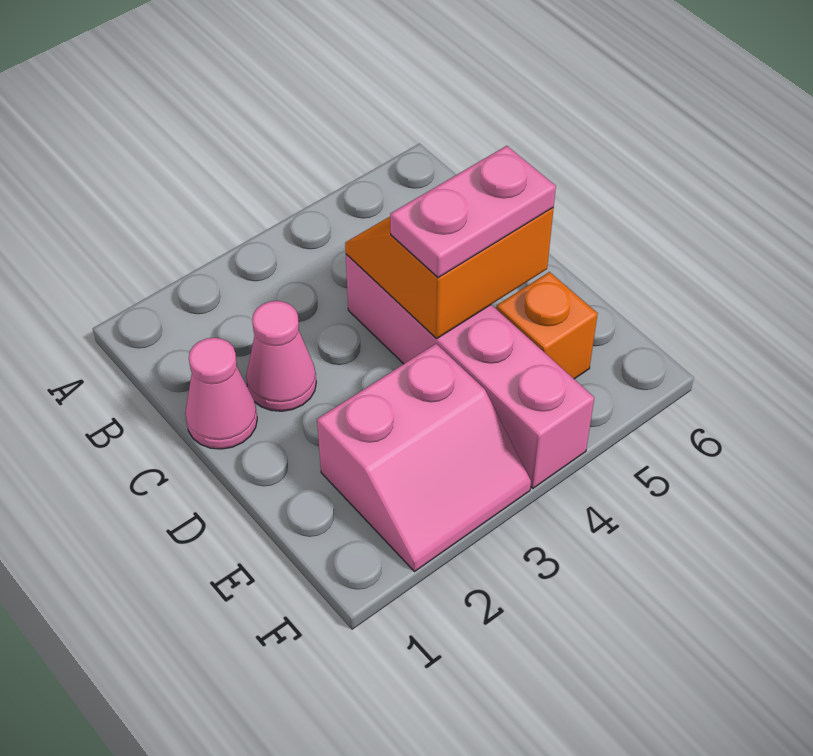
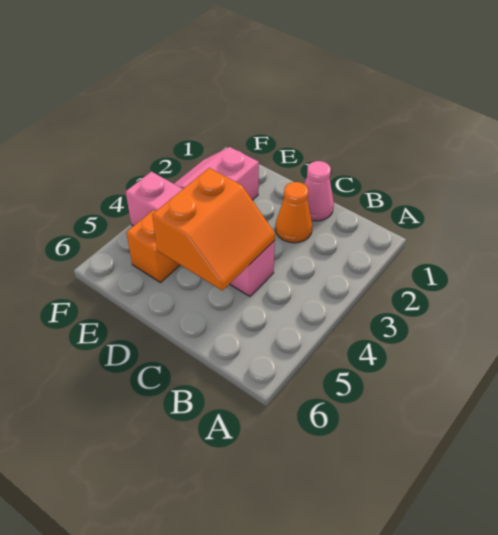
pink 1x1 cone [246,301,316,411] -> orange 1x1 cone [276,182,312,243]
pink 1x2 plate [390,146,556,278] -> none

